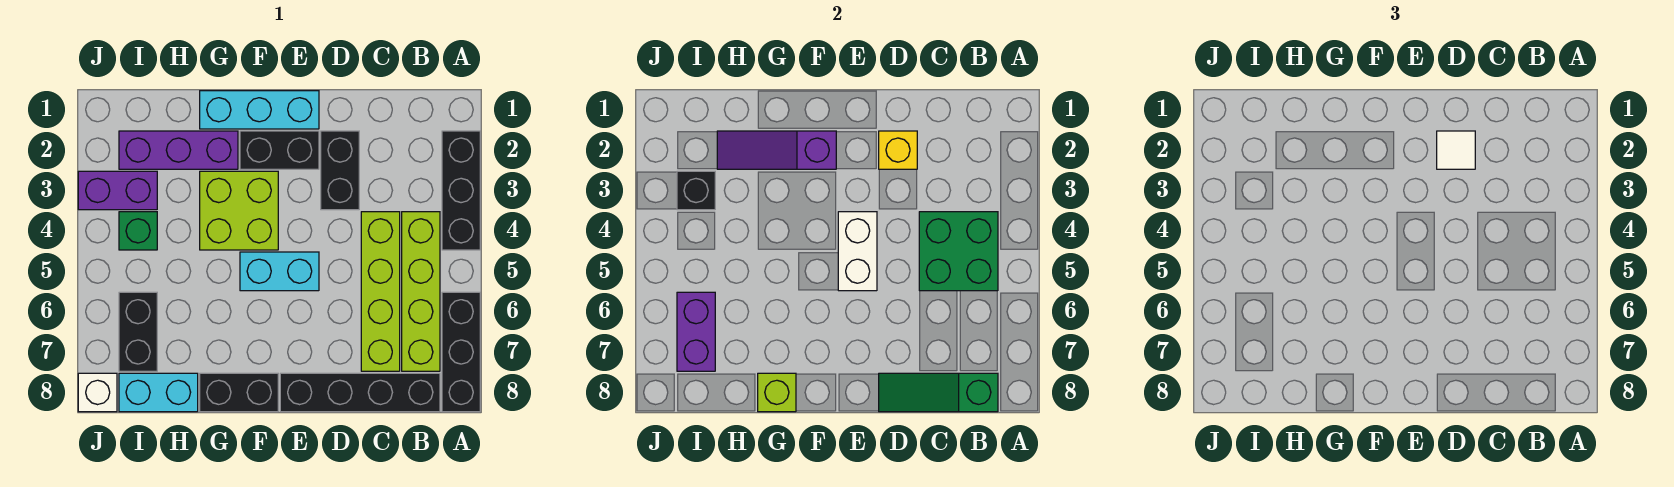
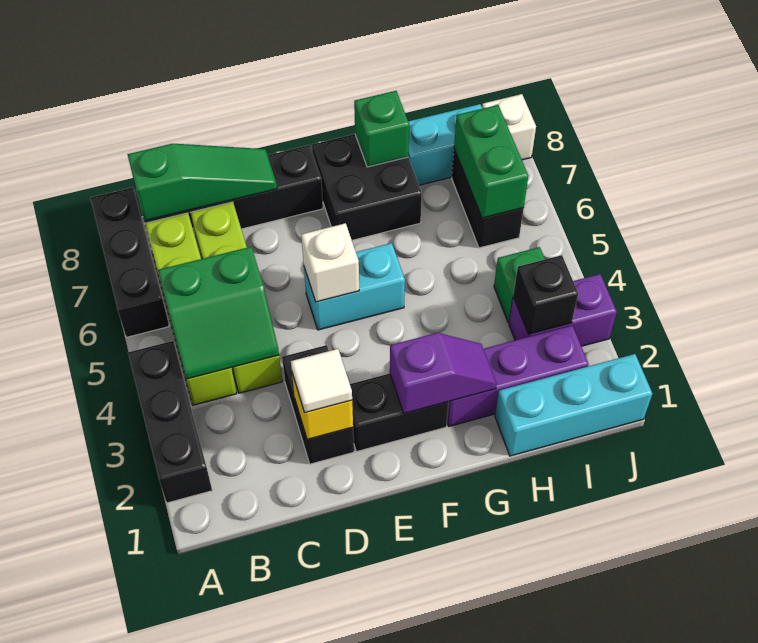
green 2x2 brick [919,212,998,291] -> green 2x2 slope [158,247,279,379]
cyan 1x3 brick [200,91,319,129] -> cyan 1x3 brick moved to [495,354,652,456]
white 1x2 brick [838,212,877,291] -> white 1x1 brick [301,223,359,302]
purple 1x3 slope [717,131,836,169] -> purple 1x2 slope [390,333,497,413]
lime 2x2 brick [200,171,278,250] -> none
black 1x2 brick [200,373,278,412] -> black 2x2 brick [312,134,422,240]
lime 1x1 brick [758,373,796,412] -> green 1x1 brick [354,91,409,167]
purple 1x2 brick [677,292,715,371] -> green 1x2 brick [454,105,528,218]

